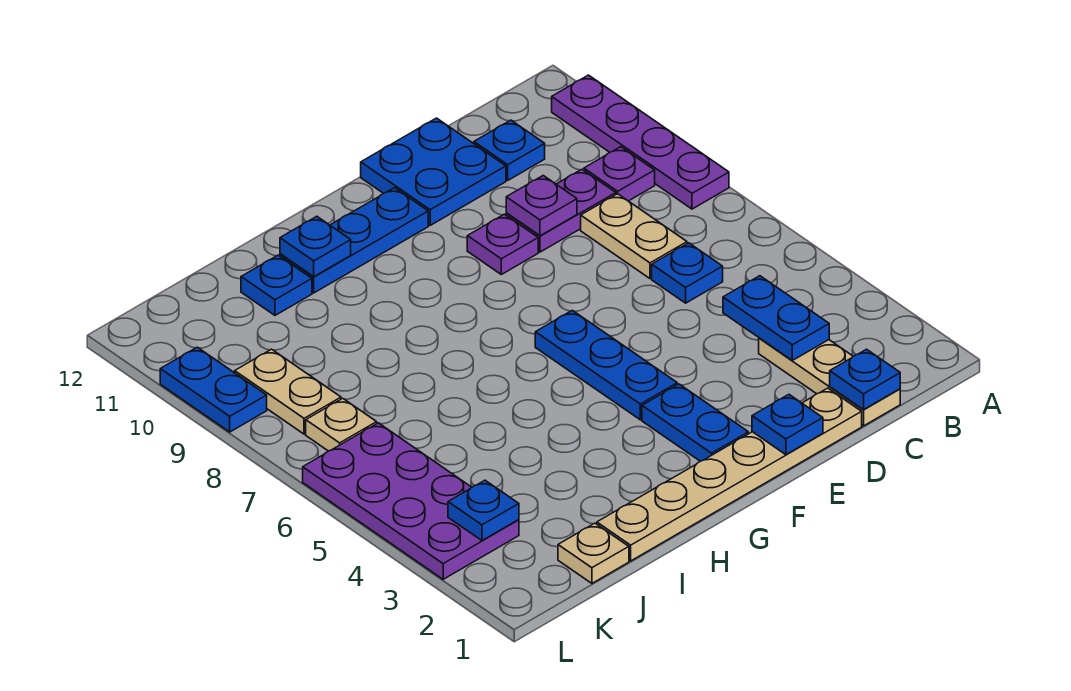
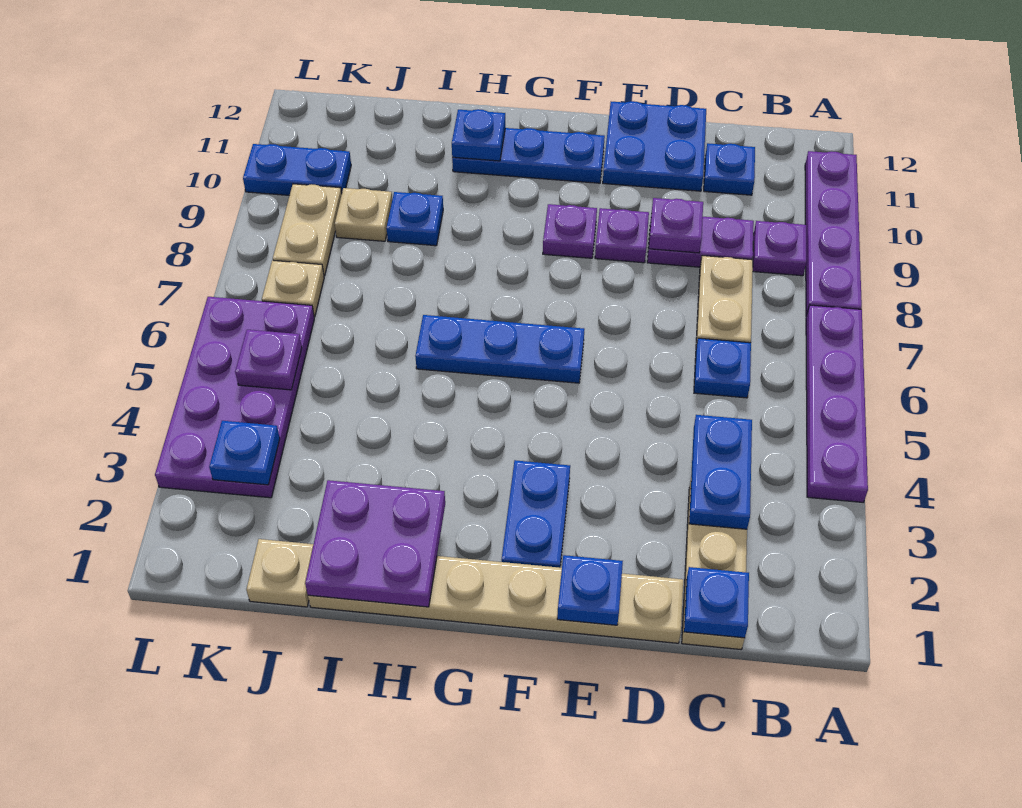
none -> purple 1x4 plate [806,305,868,502]
blue 1x3 plate [535,310,677,420] -> blue 1x3 plate turned to [415,315,584,383]
none -> purple 1x1 plate [543,204,597,258]
none -> purple 2x2 plate [305,480,445,607]
blue 1x1 plate [241,255,312,315] -> blue 1x1 plate moved to [386,192,443,246]
none -> tan 1x1 plate [335,188,392,241]
none -> purple 1x1 plate [235,330,302,390]
blue 1x2 plate [160,347,267,432] -> blue 1x2 plate turned to [243,144,351,195]

